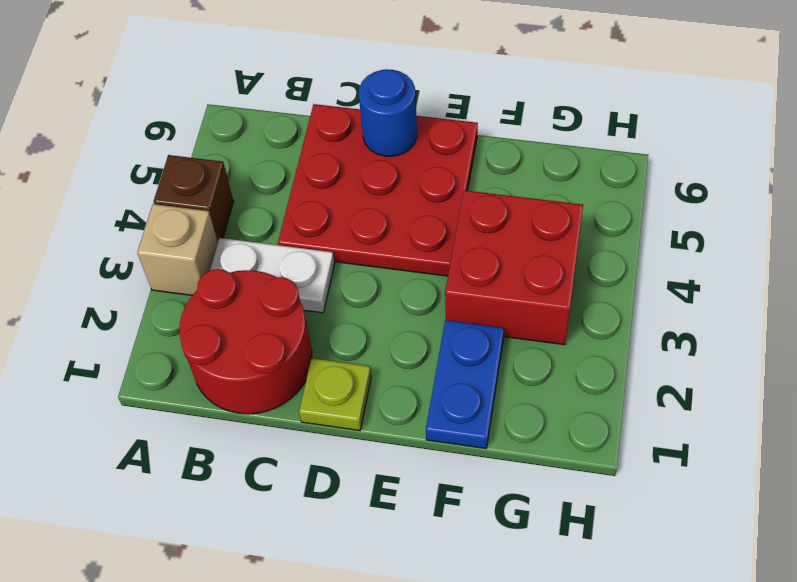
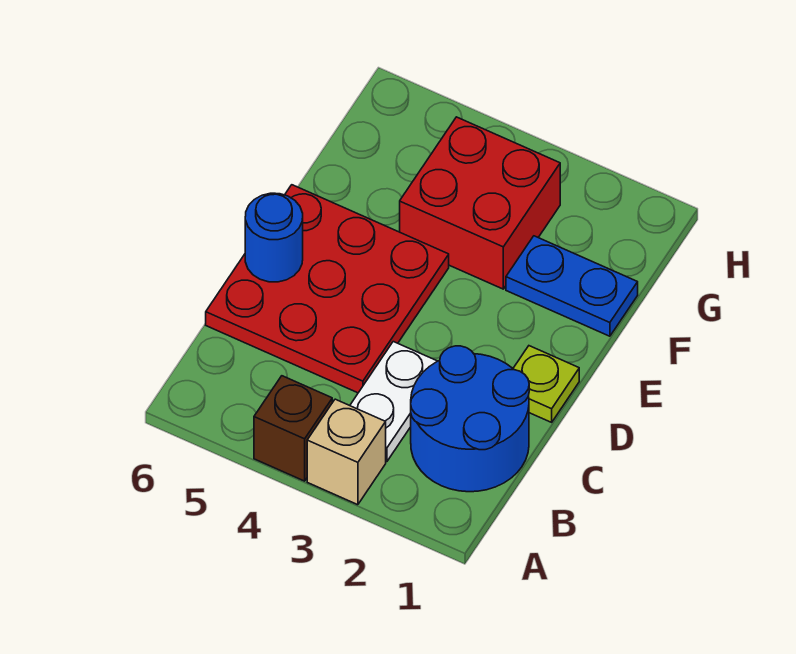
red 2x2 round brick [180,269,312,414] -> blue 2x2 round brick [411,346,529,492]

